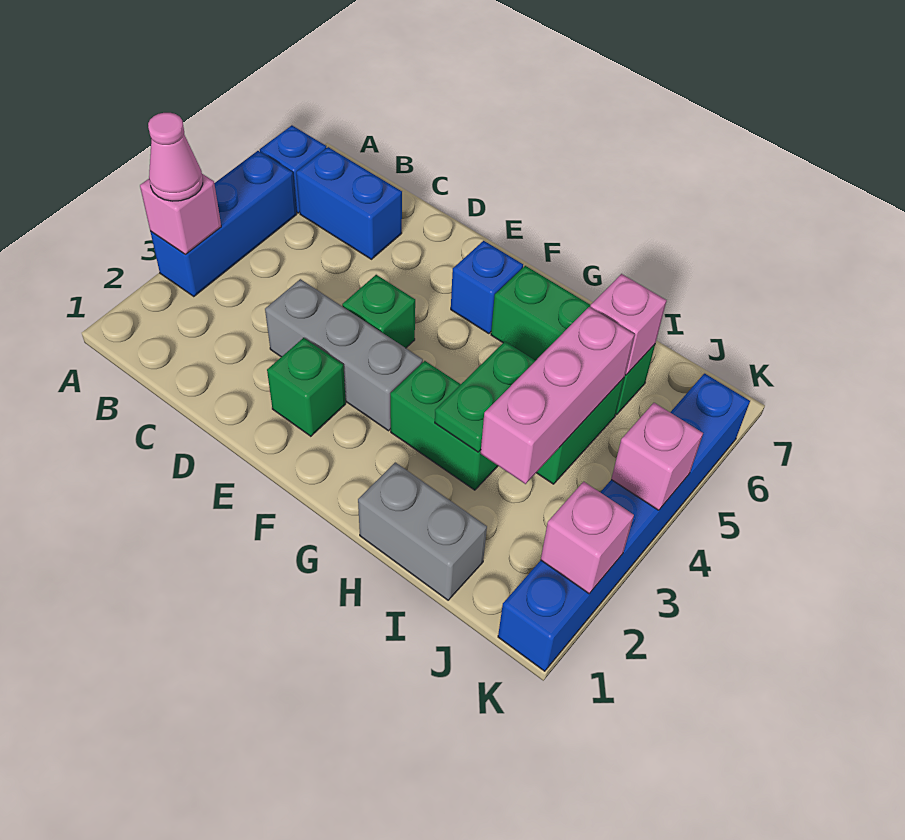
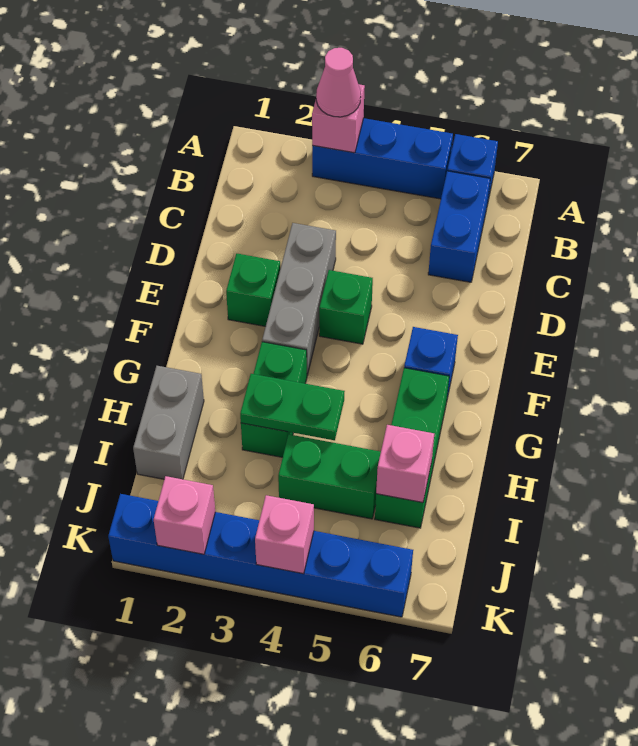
pink 1x3 brick [481,307,635,484] -> none

